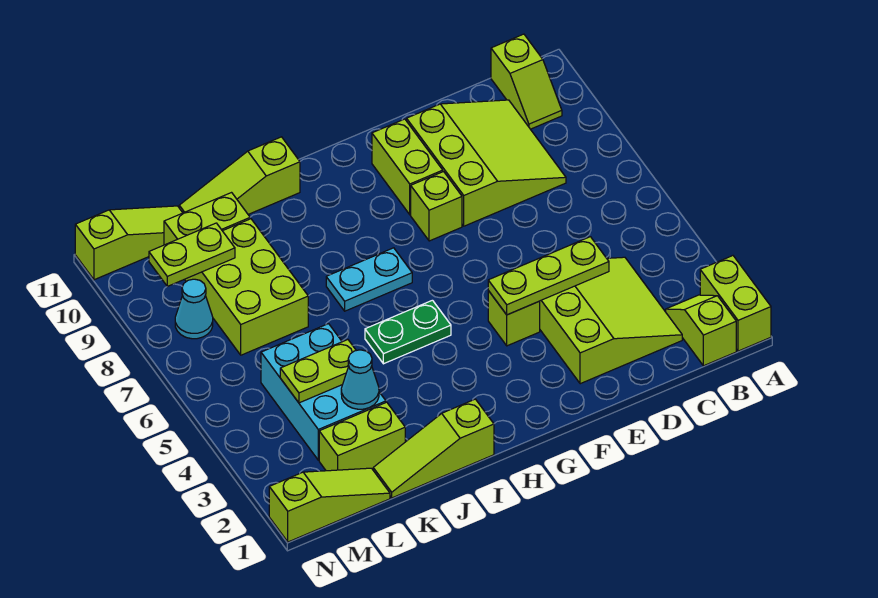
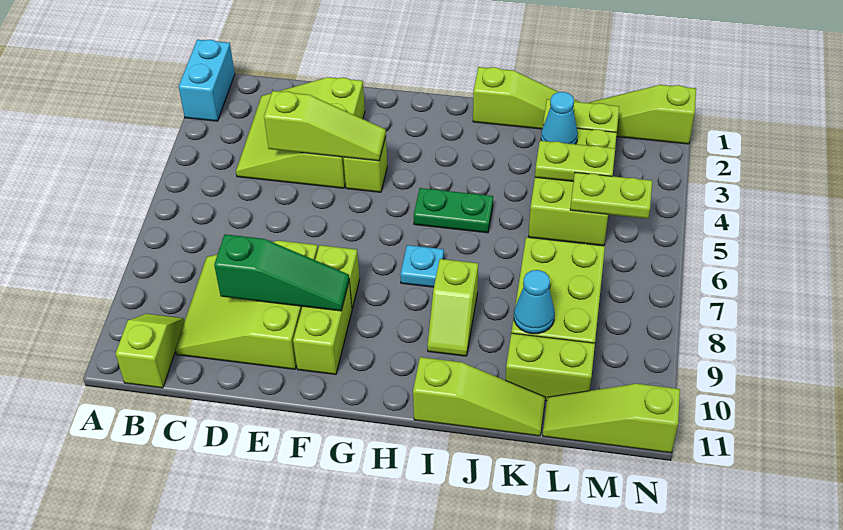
lime 1x2 brick [700,256,771,351] -> cyan 1x2 brick [179,40,235,121]
lime 1x2 slope [666,295,736,366] -> lime 1x2 slope moved to [427,259,478,356]
lime 1x3 plate [488,237,609,315] -> lime 1x3 slope [264,91,386,161]
none -> green 1x3 slope [214,234,349,311]
cyan 1x2 plate [326,248,412,311] -> cyan 1x1 plate [400,245,444,287]
cyan 2x3 brick [261,324,386,460] -> lime 2x3 brick [529,125,617,246]
lime 1x2 plate [149,223,235,286] -> lime 1x2 plate moved to [570,172,652,219]
cyan 1x1 cone [175,279,213,339] -> cyan 1x1 cone moved to [514,270,555,334]

